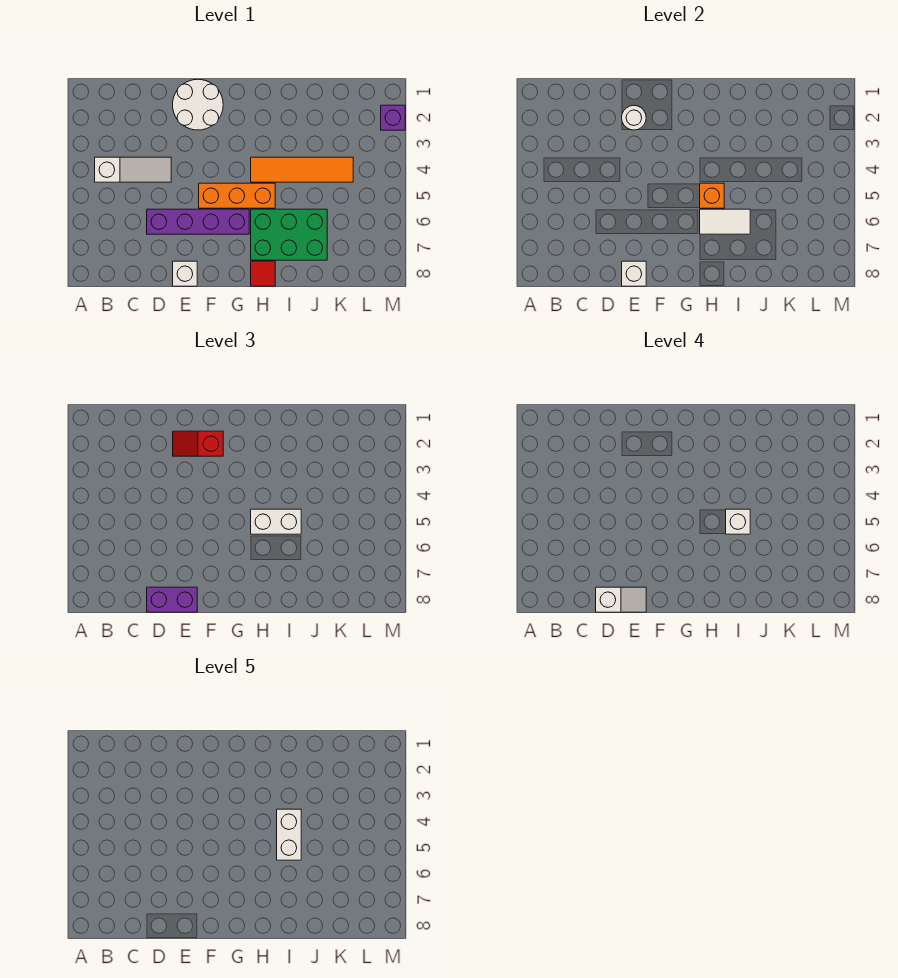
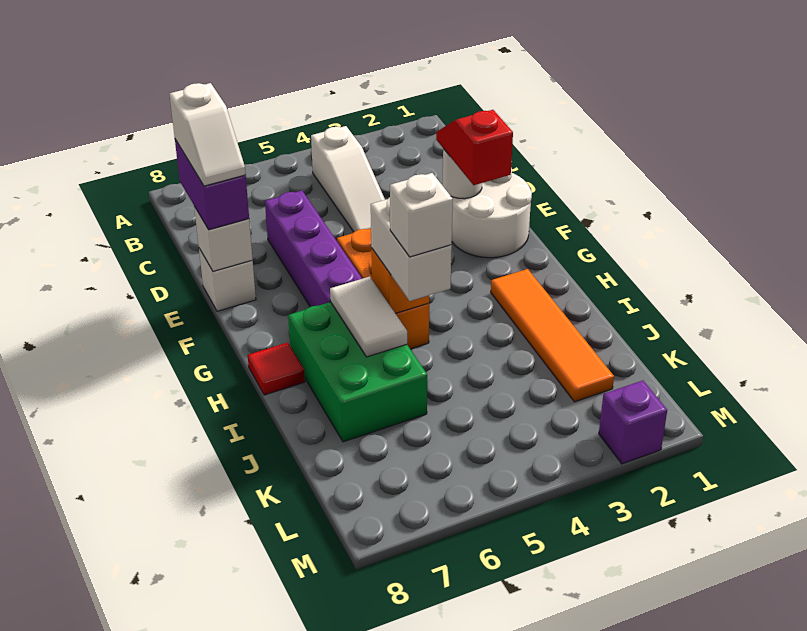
orange 1x4 tile [251,157,353,182] -> orange 1x4 tile moved to [491,269,614,402]
white 1x2 brick [277,809,301,860] -> none

